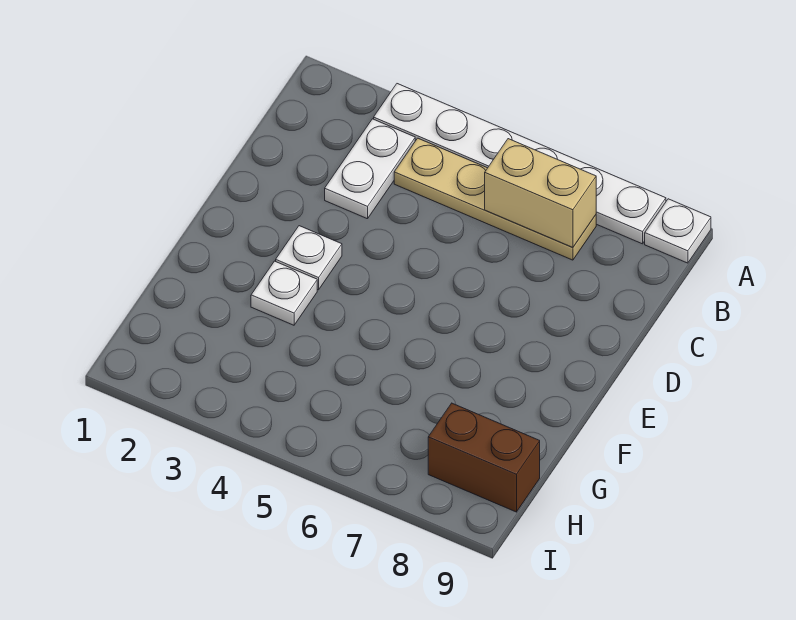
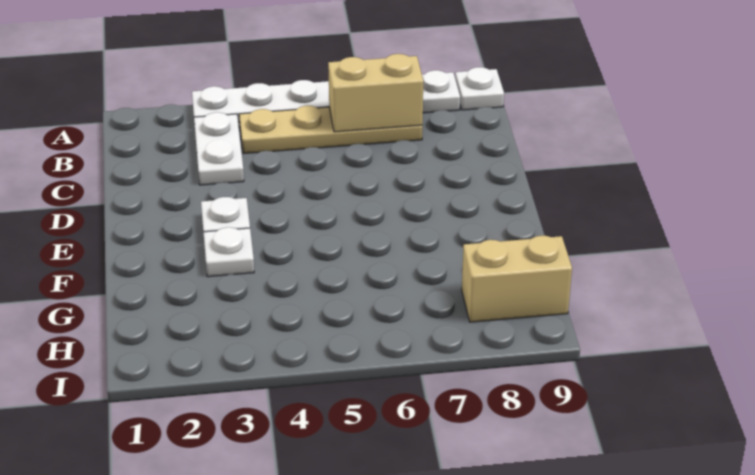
brown 1x2 brick [428,403,540,512] -> tan 1x2 brick [462,236,572,322]

